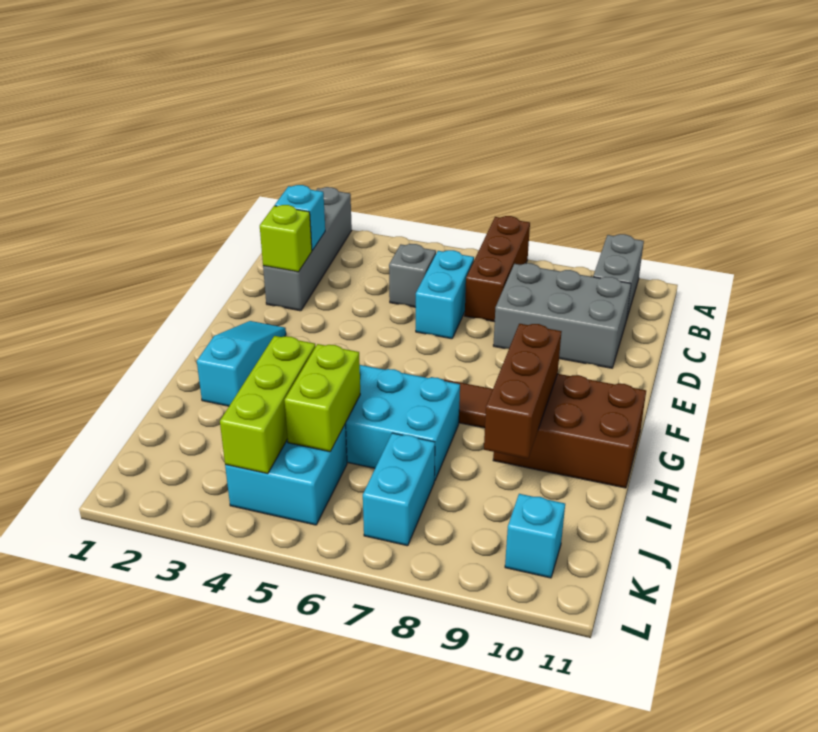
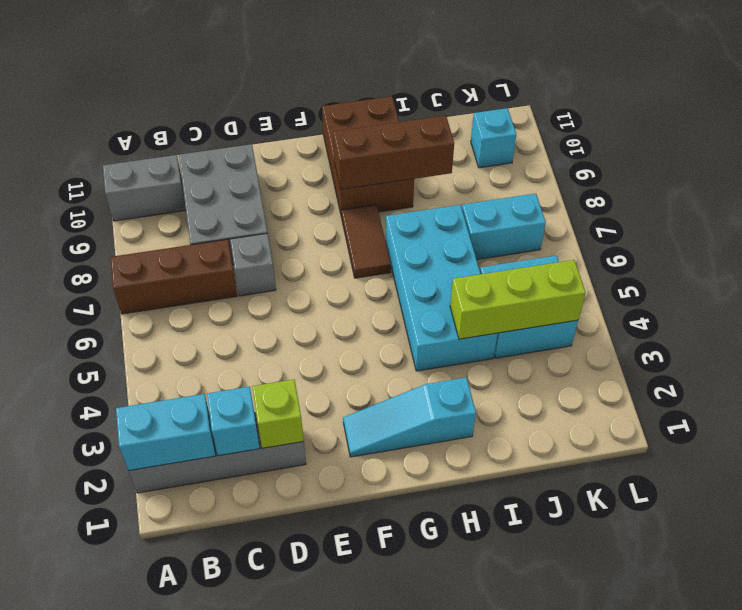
grey 1x1 brick [389,244,436,307] -> grey 1x1 brick moved to [230,233,276,296]
cyan 1x2 brick [416,250,474,339] -> cyan 1x2 brick moved to [116,394,215,471]
lime 1x2 brick [285,344,360,452] -> none

